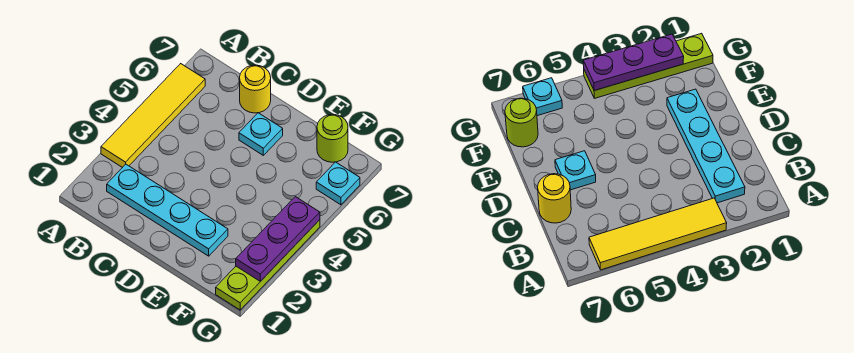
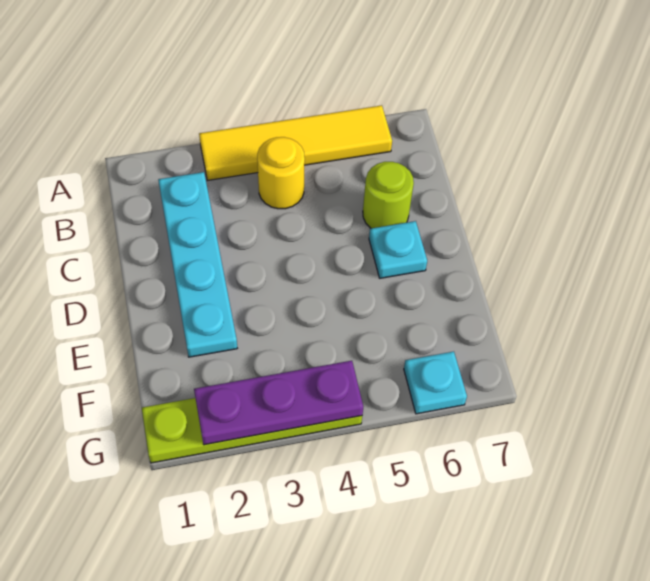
yellow 1x1 round brick [240,65,271,113] -> yellow 1x1 round brick moved to [257,137,305,209]
lime 1x1 round brick [317,114,348,162] -> lime 1x1 round brick moved to [363,162,414,228]

